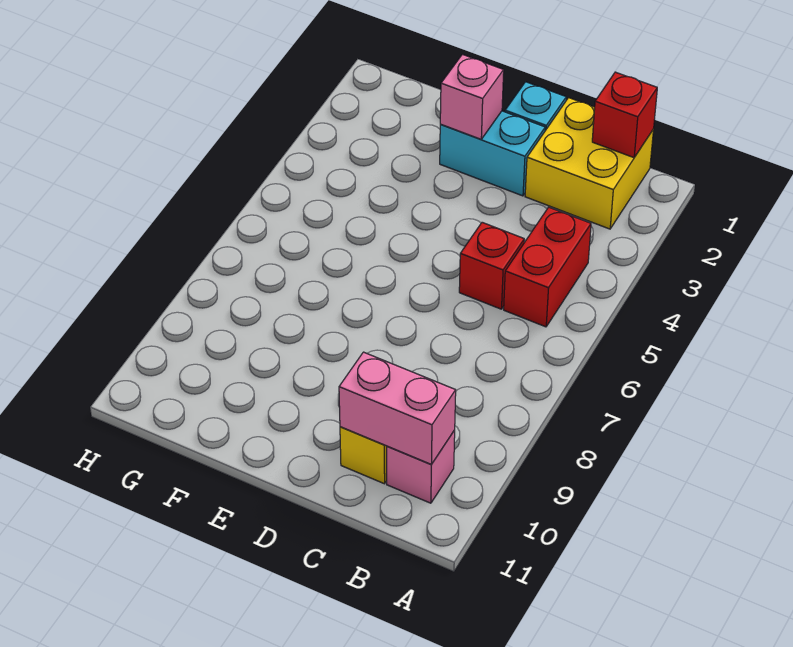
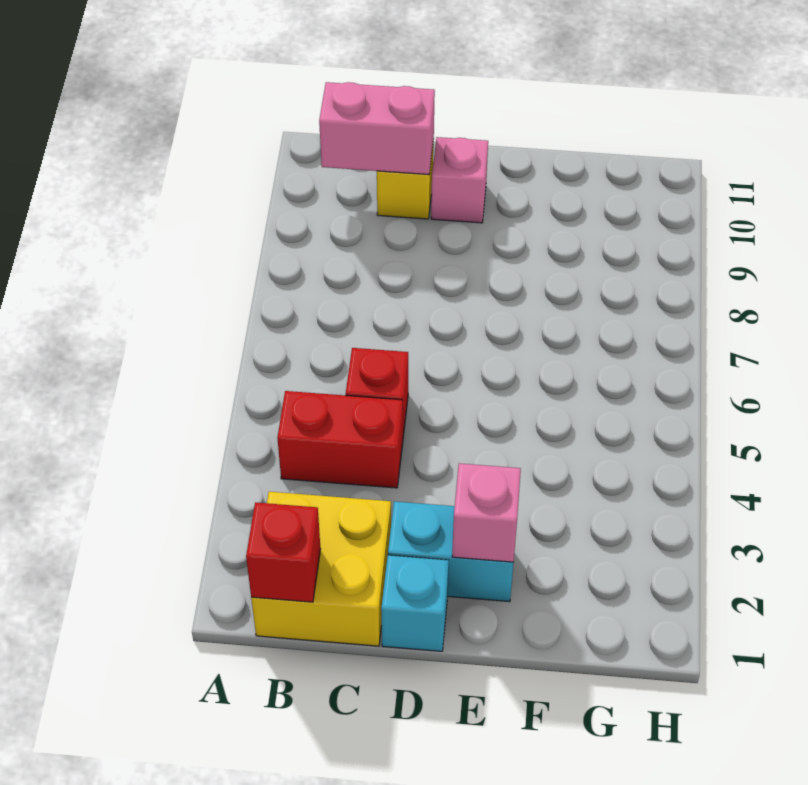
red 1x2 brick [504,207,591,327] -> red 1x2 brick turned to [277,391,403,488]
pink 1x1 brick [387,430,455,503] -> pink 1x1 brick moved to [431,137,488,223]

